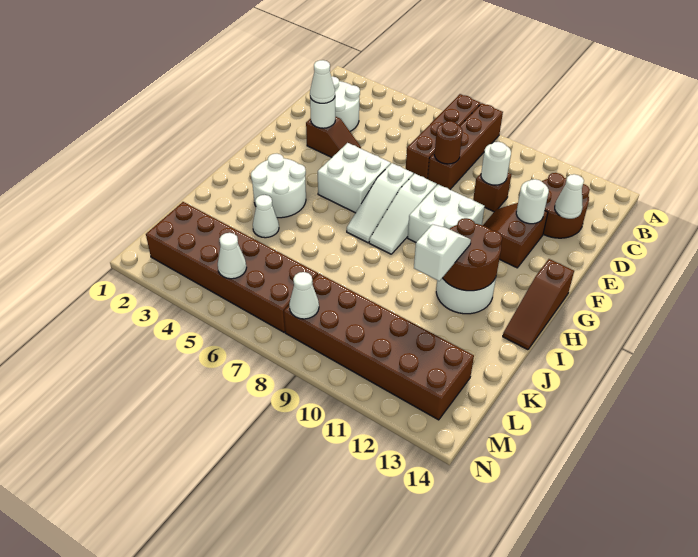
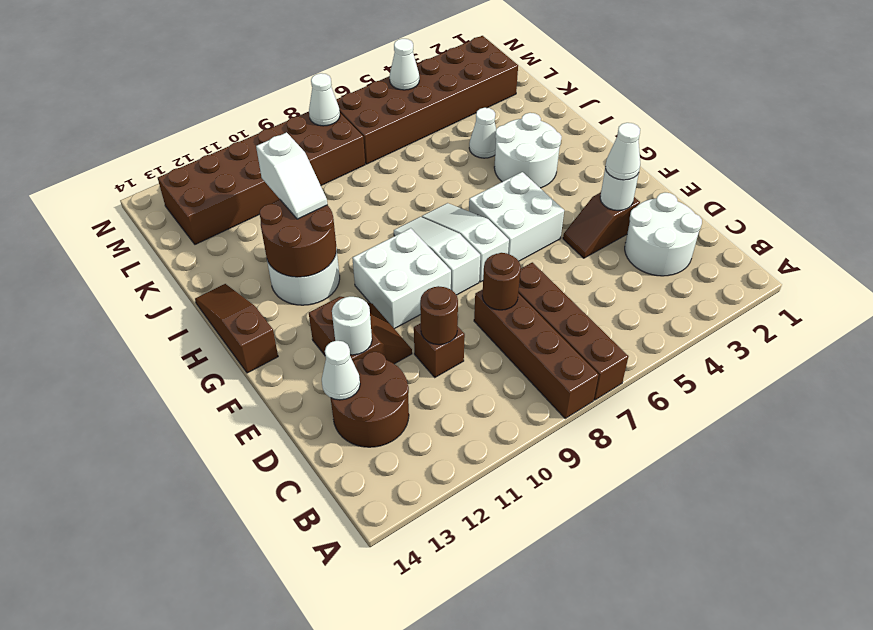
white 1x1 round brick [481,142,511,185] -> brown 1x1 round brick [420,286,458,345]

